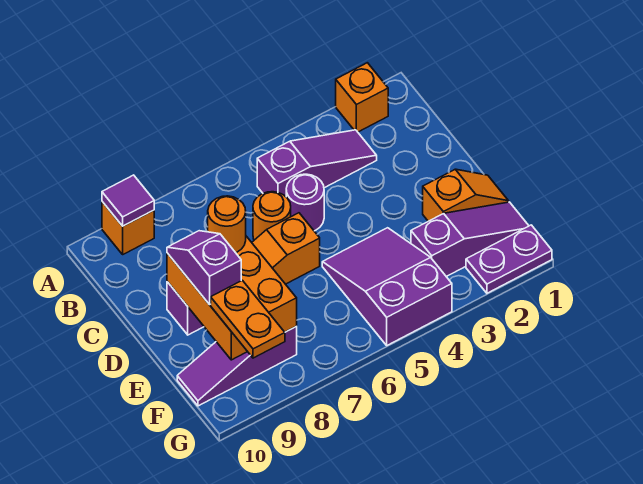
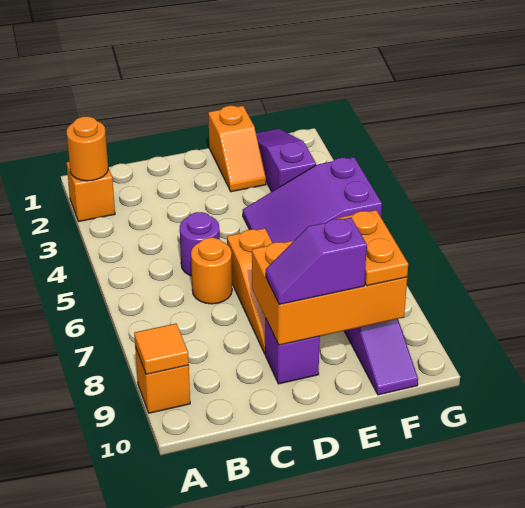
purple 1x1 tile [102,175,154,226] -> orange 1x1 tile [134,324,189,374]
purple 1x3 slope [257,130,377,197] -> none
orange 1x1 round brick [208,196,246,253] -> orange 1x1 round brick moved to [66,117,108,181]
orange 1x2 slope [423,169,509,221] -> orange 1x2 slope turned to [208,106,266,192]
orange 1x2 plate [211,280,285,358] -> orange 1x2 plate turned to [337,210,408,286]
purple 1x2 plate [466,225,552,293] -> none

